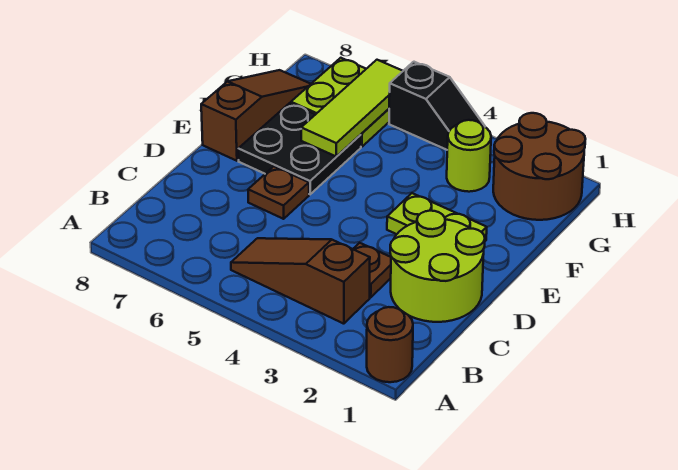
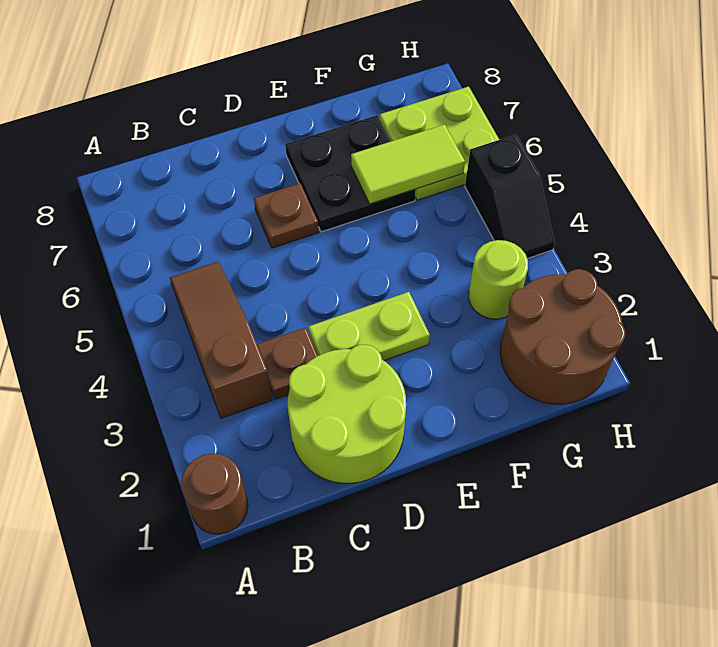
lime 1x2 plate [387,193,487,241] -> lime 1x2 plate turned to [308,292,430,360]
brown 1x3 slope [201,70,310,161] -> none
lime 1x3 tile [301,60,403,157] -> lime 1x2 tile [351,124,465,204]

